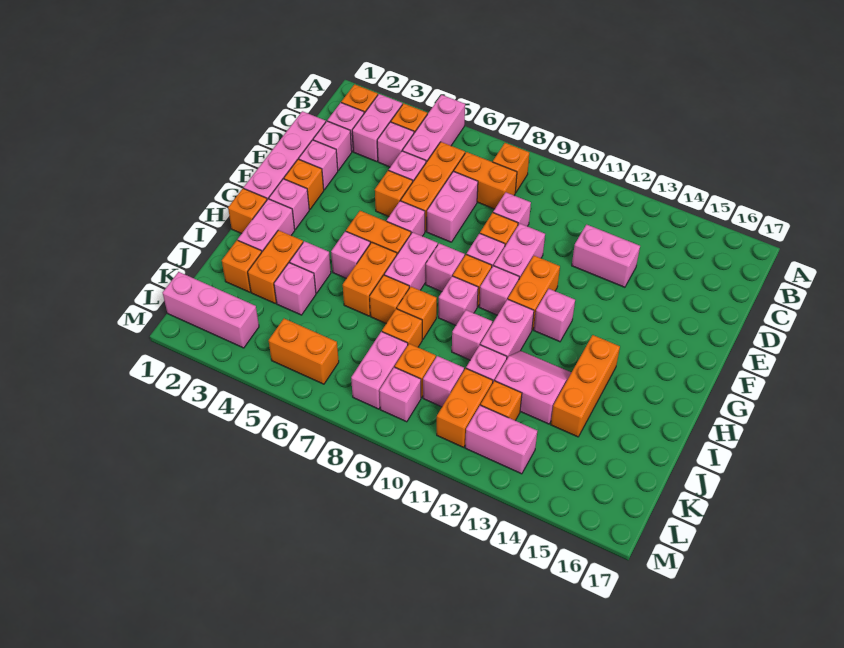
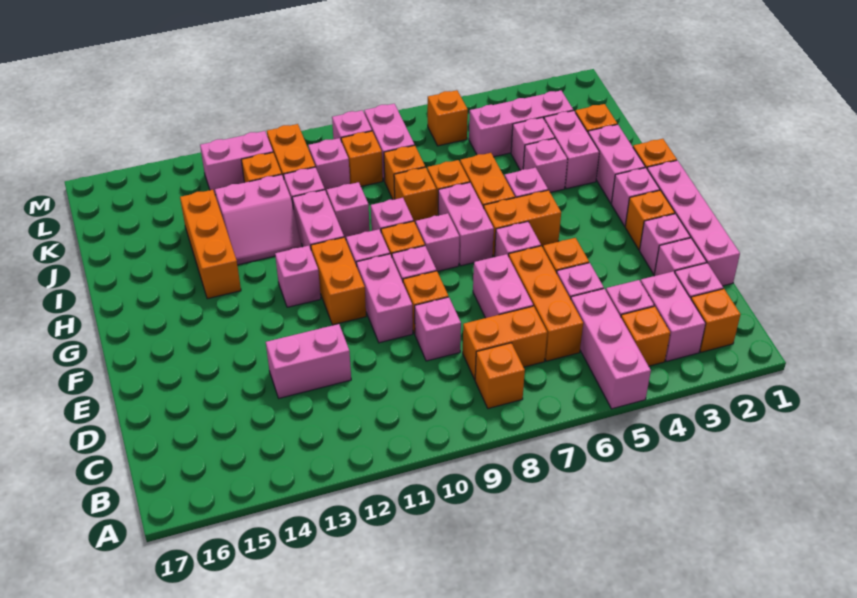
orange 1x2 brick [248,230,303,303] -> pink 1x2 brick [544,111,599,189]
pink 1x3 brick [163,272,259,348] -> pink 1x3 brick moved to [469,91,573,157]
orange 1x2 brick [269,319,339,384] -> orange 1x1 brick [427,90,468,146]

